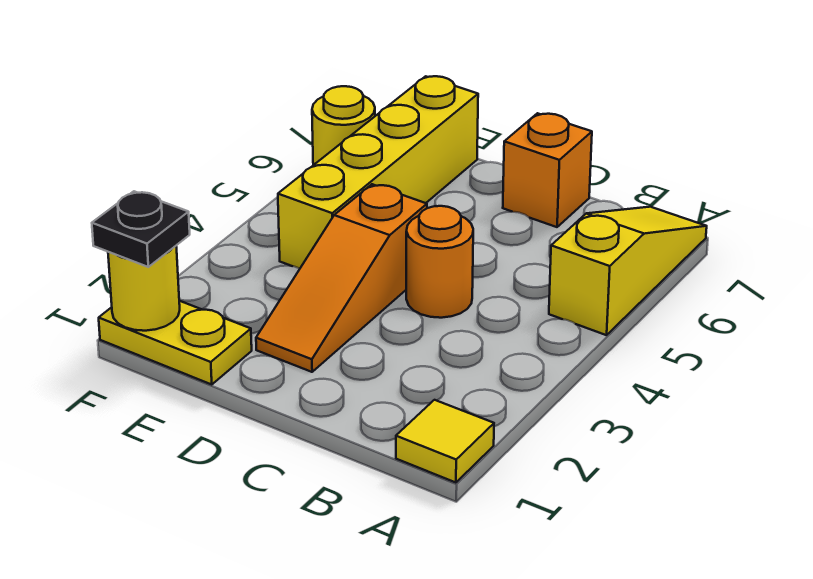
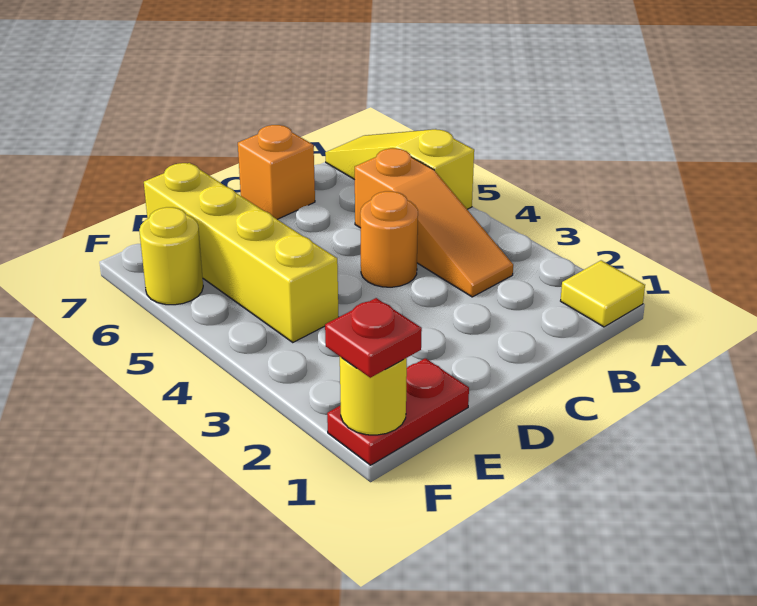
orange 1x3 slope [256,184,427,372] -> orange 1x3 slope moved to [355,148,513,297]
yellow 1x2 plate [99,301,252,385] -> red 1x2 plate [327,358,469,465]
black 1x1 plate [92,191,190,267] -> red 1x1 plate [325,298,422,378]

